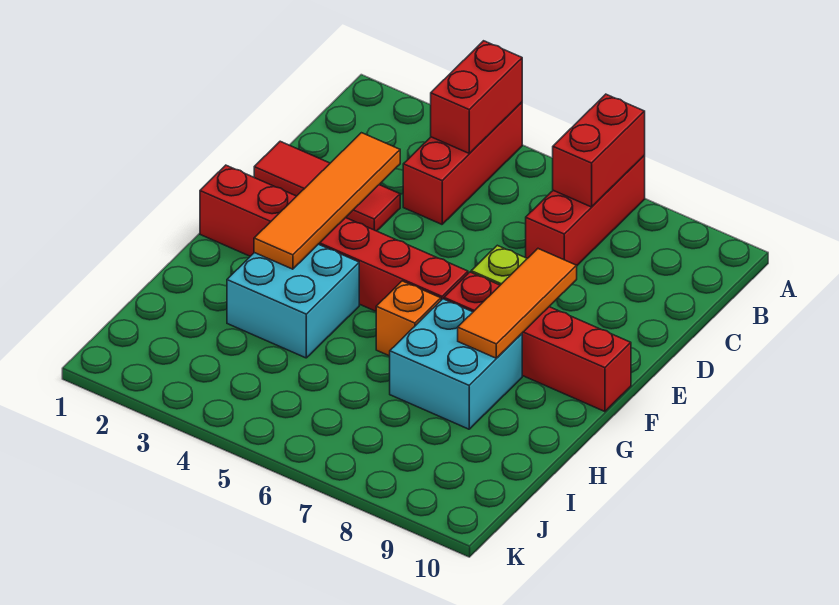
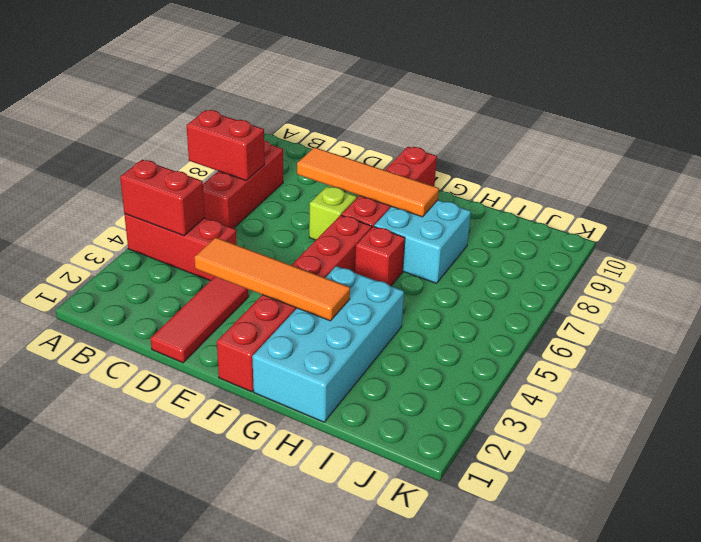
red 1x3 brick [526,156,645,266] -> red 1x3 brick turned to [203,141,283,228]
orange 1x3 tile [458,249,577,358] -> orange 1x4 tile [297,147,439,217]
cyan 2x2 brick [227,244,359,358] -> cyan 2x4 brick [252,266,404,422]
orange 1x1 brick [376,281,441,356] -> red 1x1 brick [355,226,405,286]

